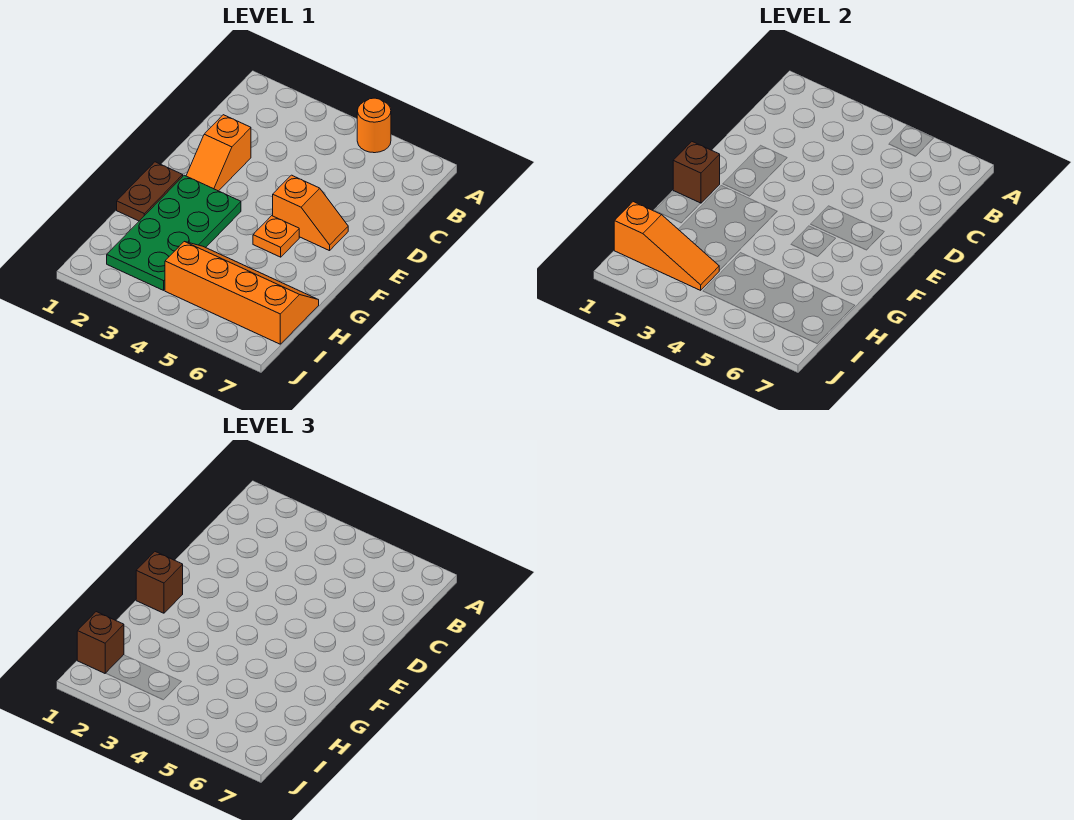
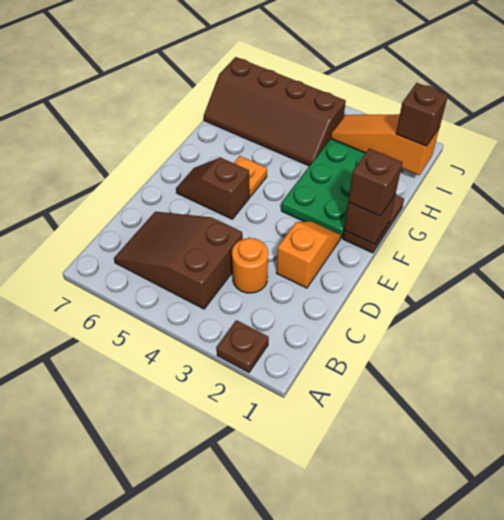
none -> brown 1x1 plate [217,320,269,372]
orange 1x1 round brick [357,98,391,153] -> orange 1x1 round brick moved to [232,238,268,293]
none -> brown 2x3 slope [114,212,243,309]
orange 1x2 slope [273,175,348,251] -> brown 1x2 slope [176,157,250,219]
orange 2x4 slope [165,242,319,344] -> brown 2x4 slope [204,57,346,166]

